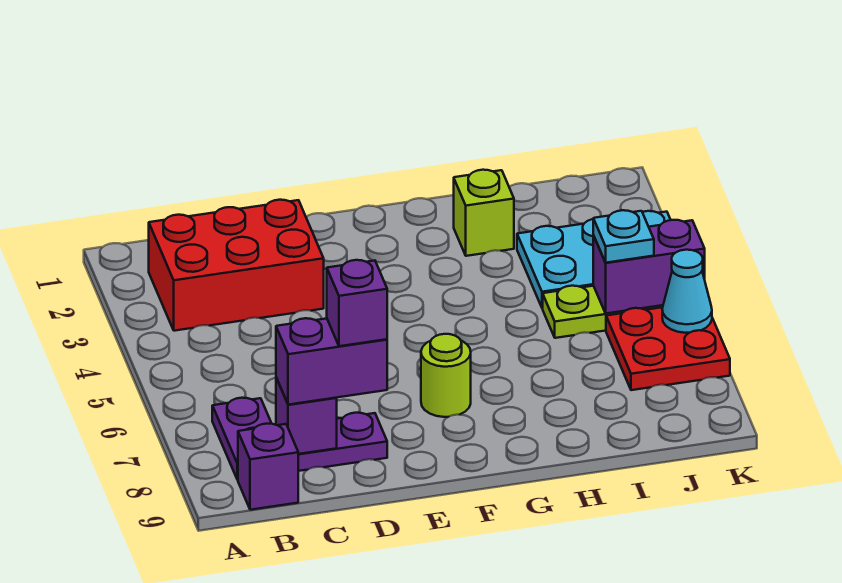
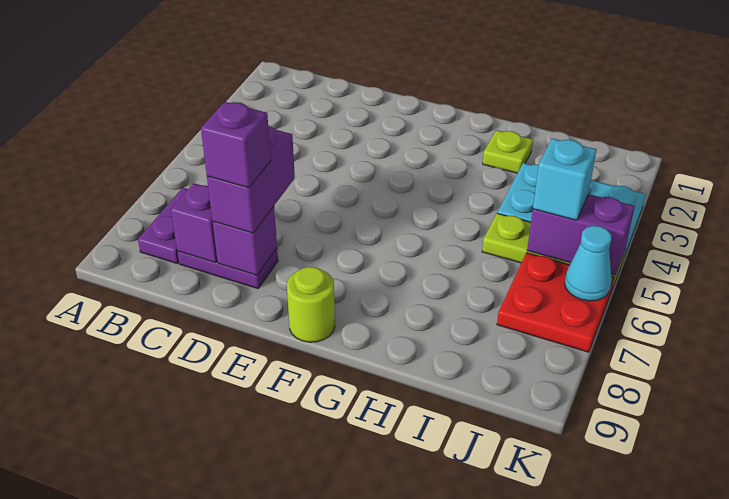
red 2x3 brick [149,200,324,331] -> none
purple 1x1 brick [238,424,298,510] -> purple 1x1 brick moved to [213,206,277,275]
purple 1x2 brick [276,318,387,405] -> purple 1x2 brick turned to [207,126,295,233]
lime 1x1 round brick [421,334,471,417] -> lime 1x1 round brick moved to [287,267,335,342]
lime 1x1 brick [454,170,514,256] -> lime 1x1 plate [483,130,533,173]
cyan 1x1 plate [593,210,654,263] -> cyan 1x1 brick [533,138,597,220]

